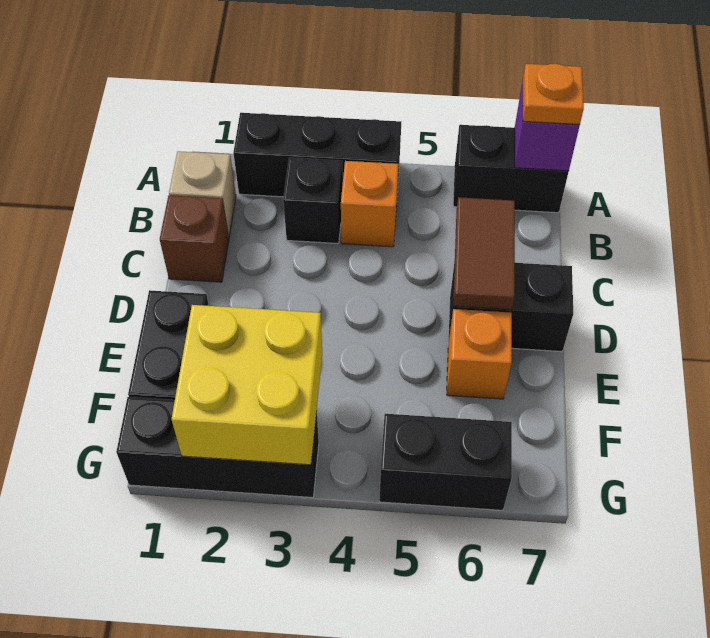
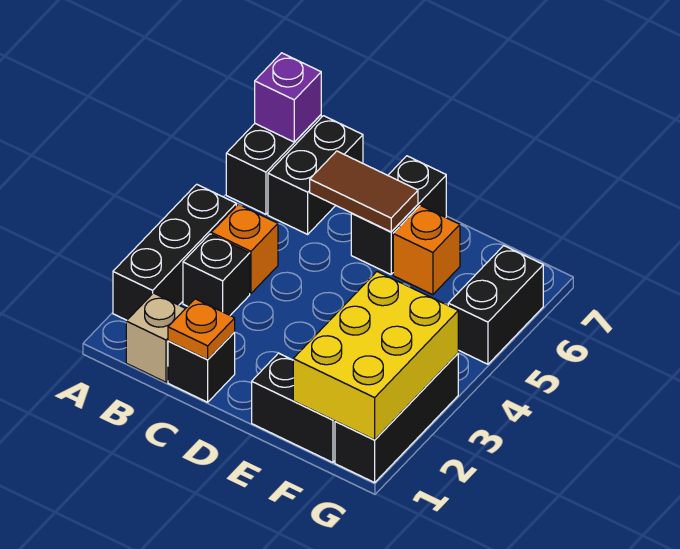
orange 1x1 plate [523,64,584,125] -> orange 1x1 plate moved to [168,299,235,359]
none -> black 1x2 brick [268,116,363,234]
brown 1x1 brick [160,195,229,282] -> black 1x1 brick [168,332,235,402]
yellow 2x2 brick [171,305,322,465] -> yellow 2x3 brick [293,272,458,440]

